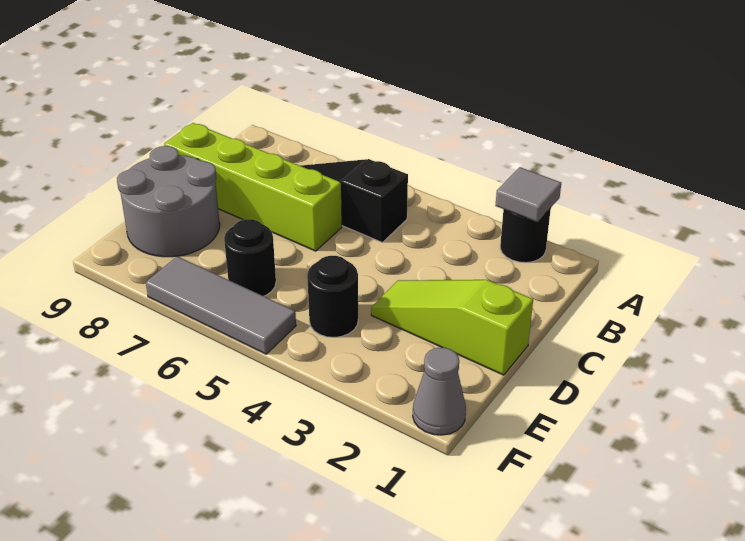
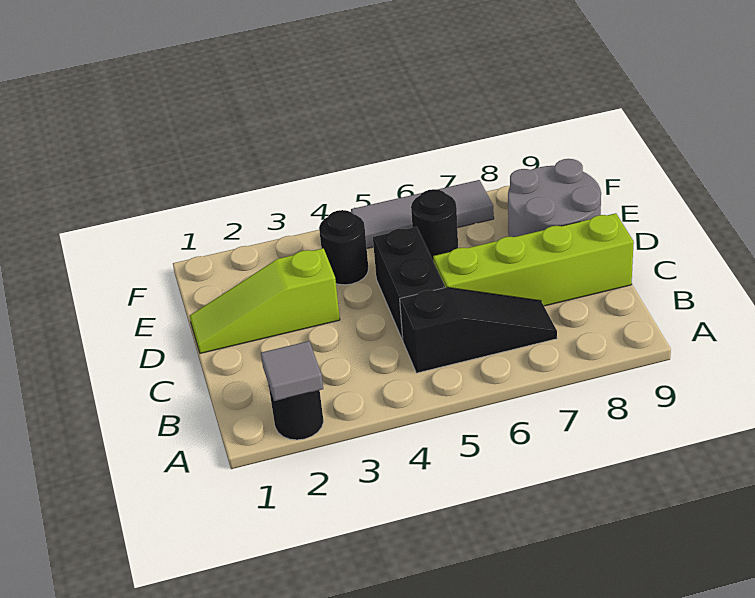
none -> black 1x2 brick [373,227,445,340]
lime 1x3 slope [371,280,533,375] -> lime 1x3 slope turned to [190,248,340,353]
grey 1x1 cone [413,348,466,435] -> none

